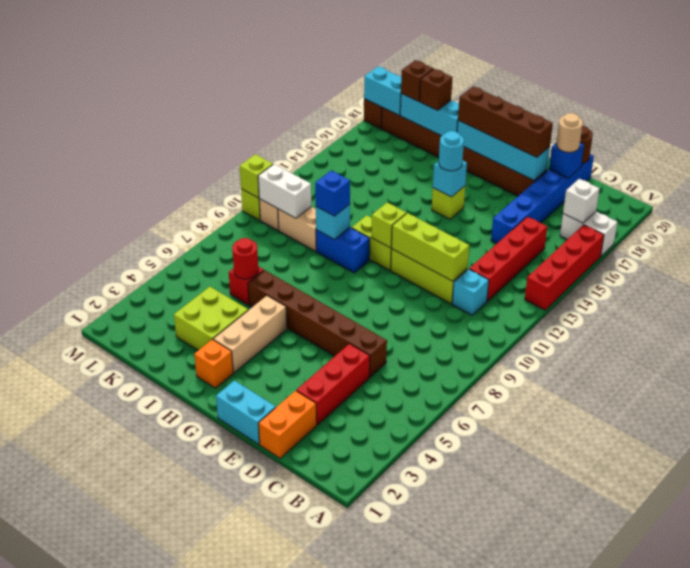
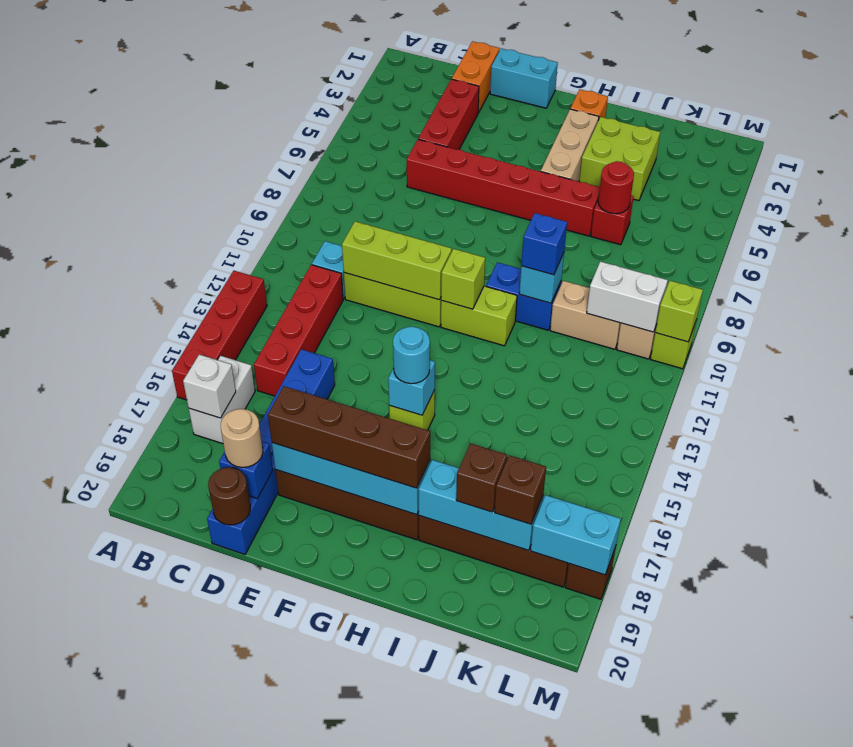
white 1x2 brick [560,212,617,256] -> white 1x2 brick turned to [189,356,255,444]
brown 1x6 brick [248,270,387,377] -> red 1x6 brick [407,139,600,236]

